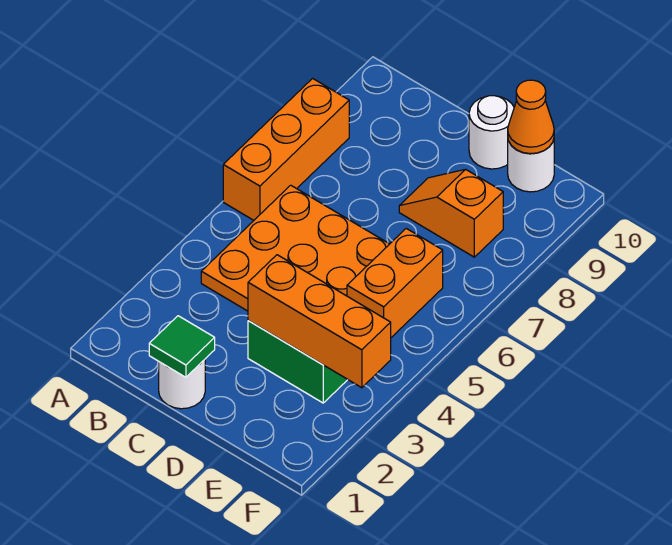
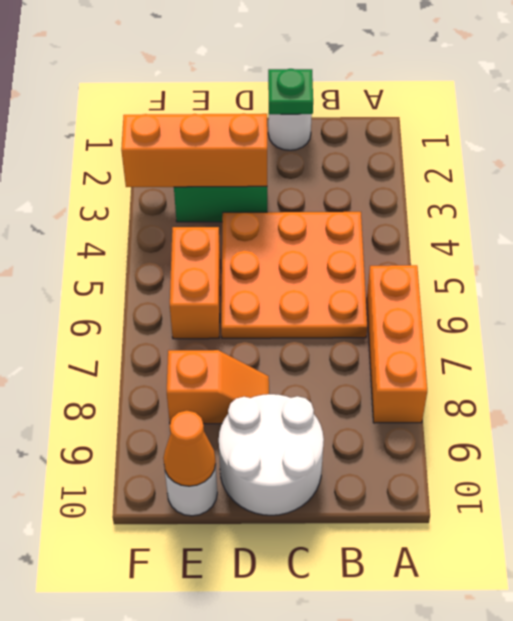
green 1x1 tile [149,316,215,377] -> green 1x1 plate [268,69,313,114]
white 1x1 round brick [469,96,514,169] -> white 2x2 round brick [219,394,324,515]

